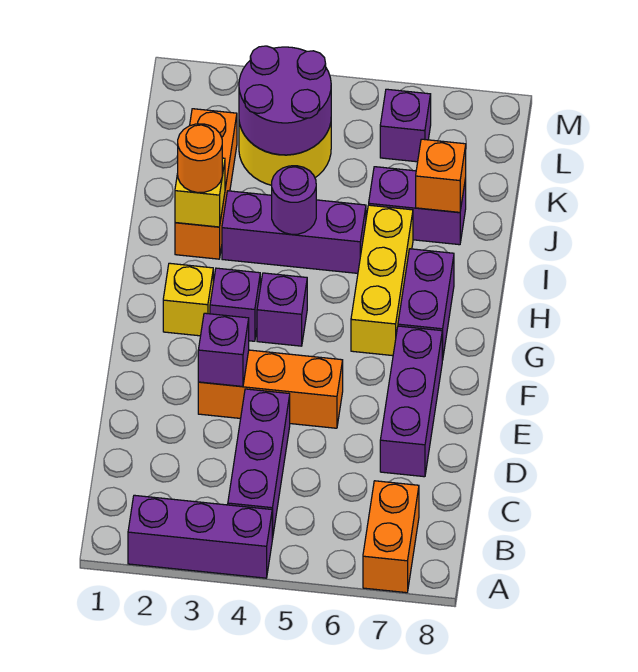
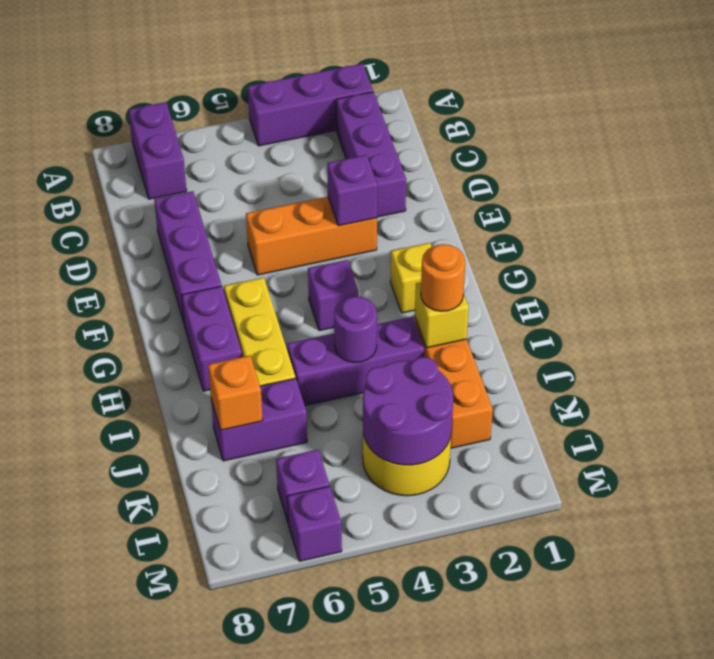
orange 1x2 brick [363,481,419,593] -> purple 1x2 brick [129,102,187,199]
purple 1x3 brick [228,389,290,539] -> purple 1x3 brick moved to [336,92,406,217]
purple 1x1 brick [210,268,260,341] -> purple 1x1 brick moved to [287,486,342,561]

